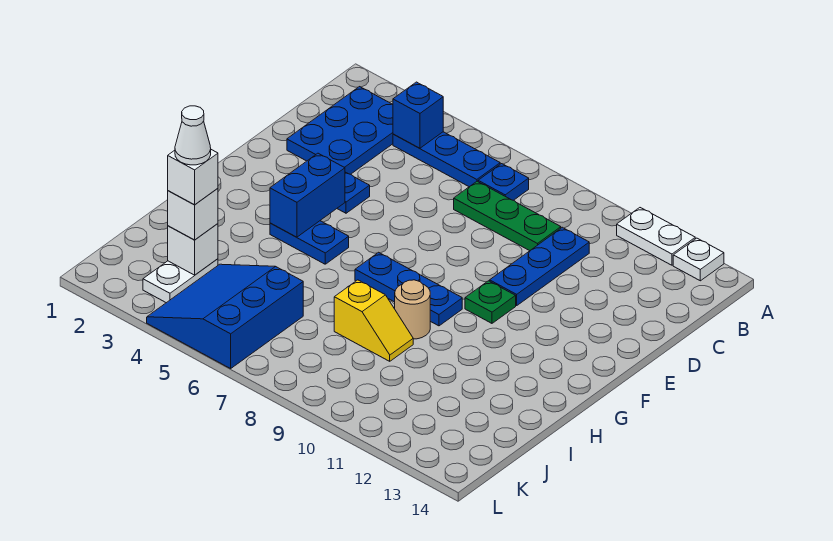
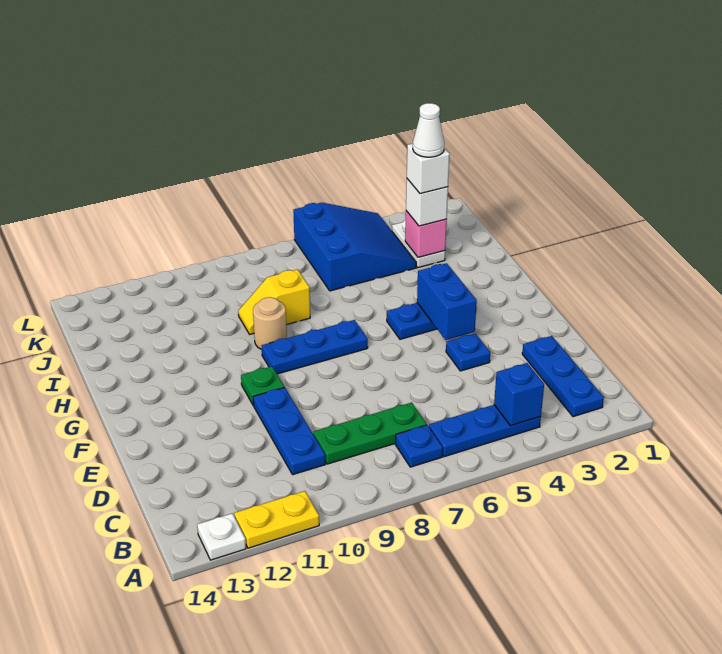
white 1x2 plate [617,208,695,265] -> yellow 1x2 plate [234,491,319,548]
blue 2x3 plate [287,87,393,174] -> blue 1x3 plate [522,336,604,417]
white 1x1 brick [168,224,218,275] -> pink 1x1 brick [405,211,447,257]

